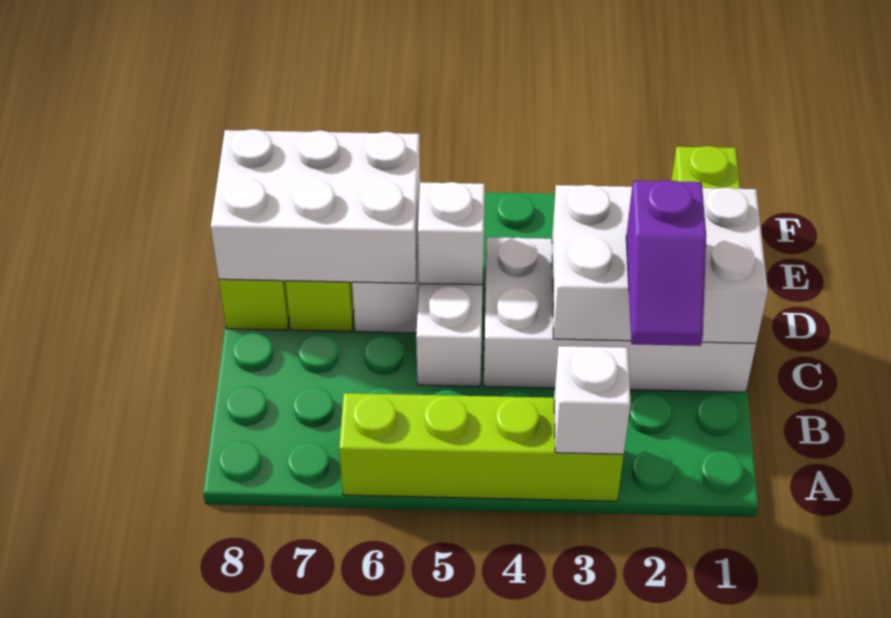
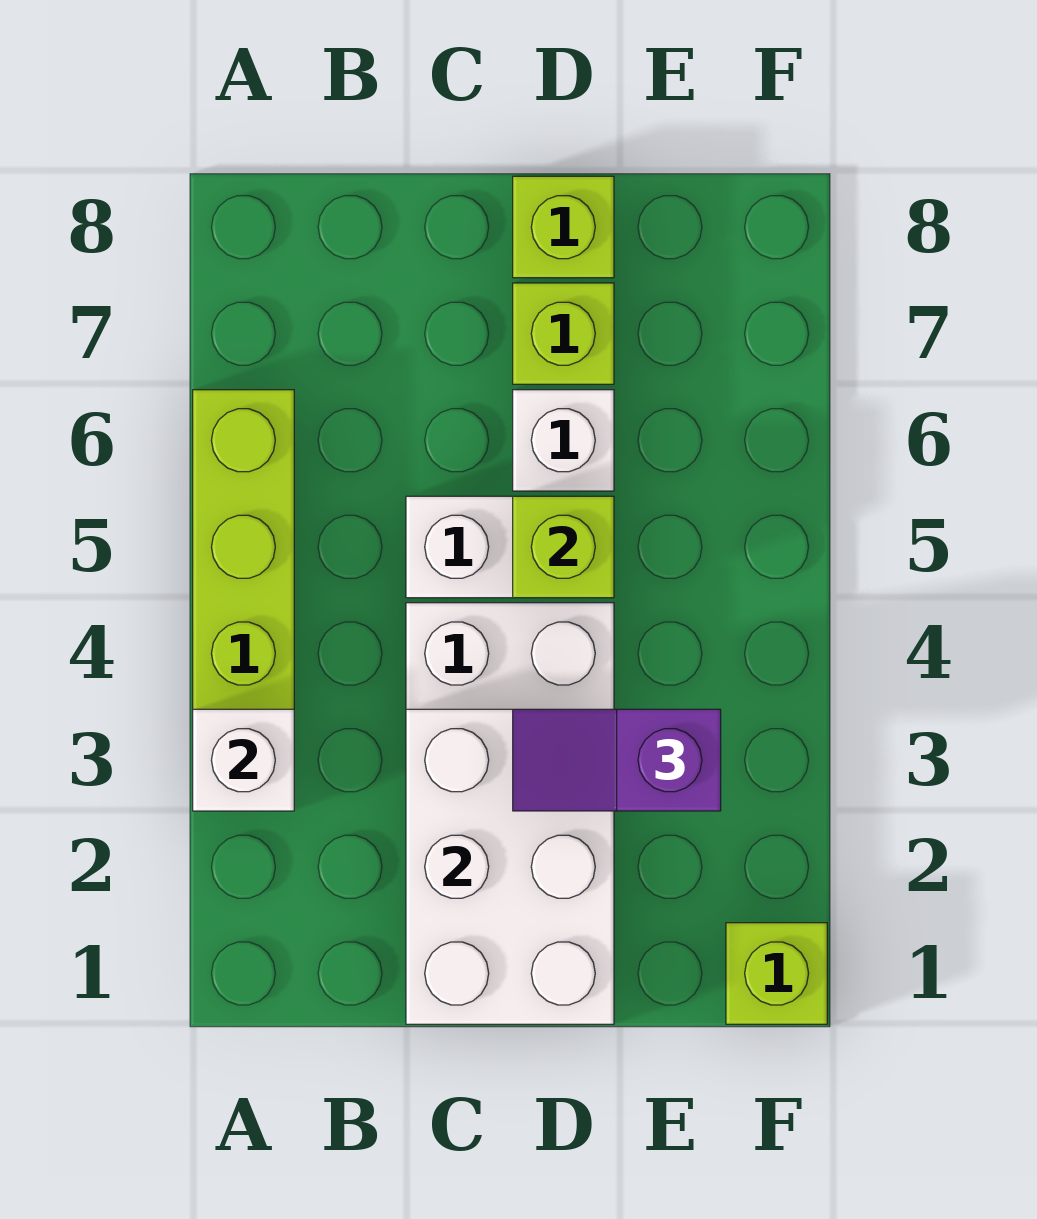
purple 1x2 slope [626,180,706,346] -> purple 1x2 slope moved to [513,709,721,811]
white 1x1 brick [418,182,485,285] -> lime 1x1 brick [513,496,614,598]
white 2x3 brick [211,129,420,283] -> none

